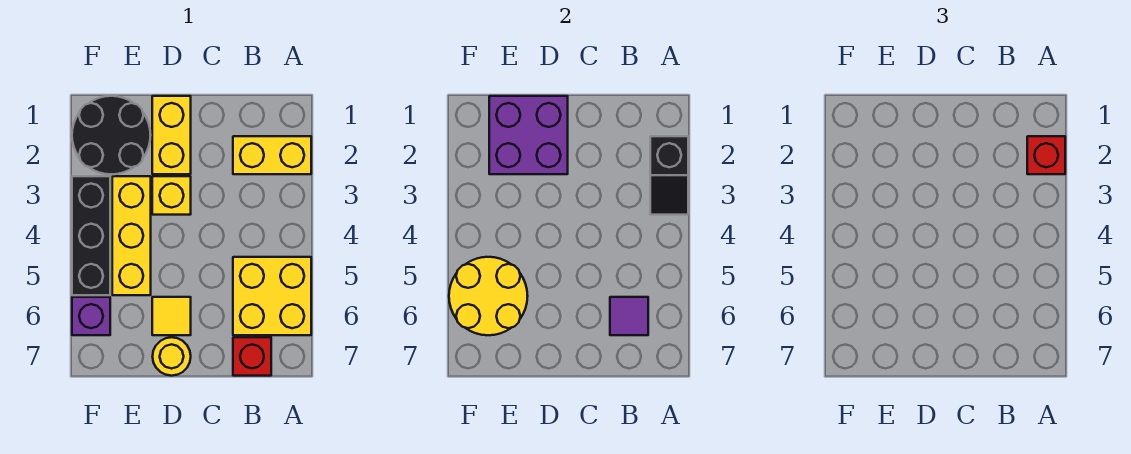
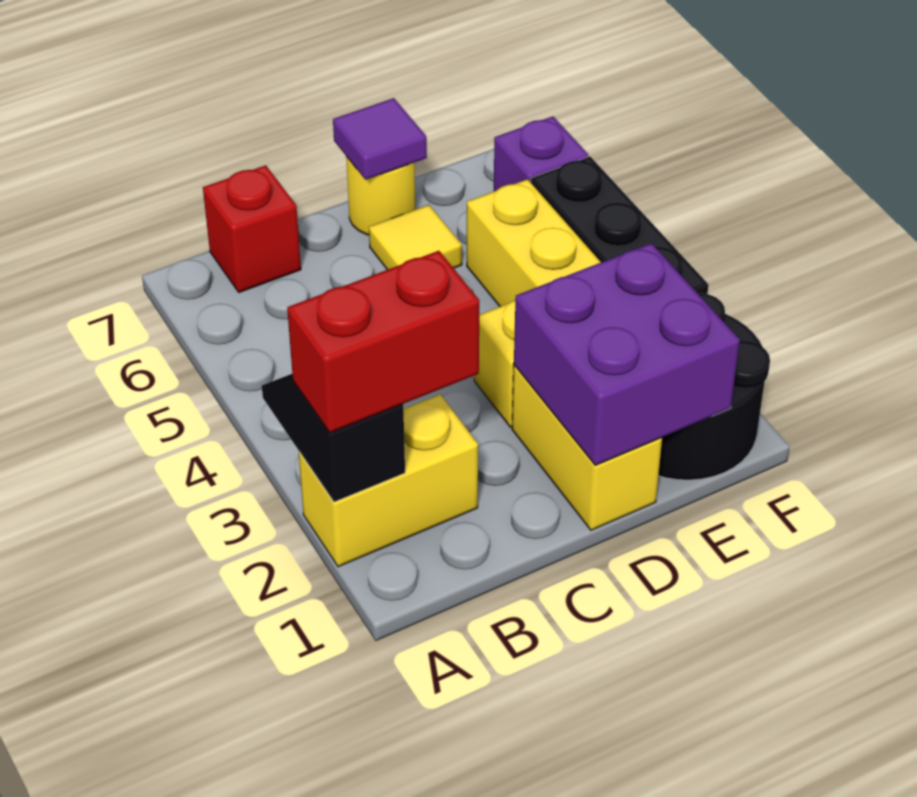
red 1x1 brick [1027,136,1065,174] -> red 1x2 brick [287,251,480,433]
yellow 2x2 brick [233,257,311,335] -> none
purple 1x1 tile [610,297,648,335] -> purple 1x1 tile moved to [333,98,427,180]
yellow 2x2 round brick [449,257,528,335] -> none

